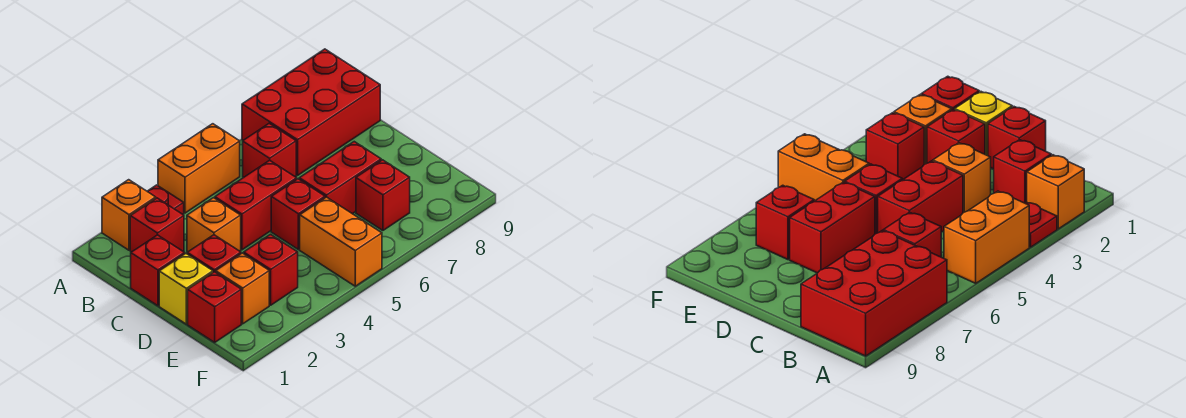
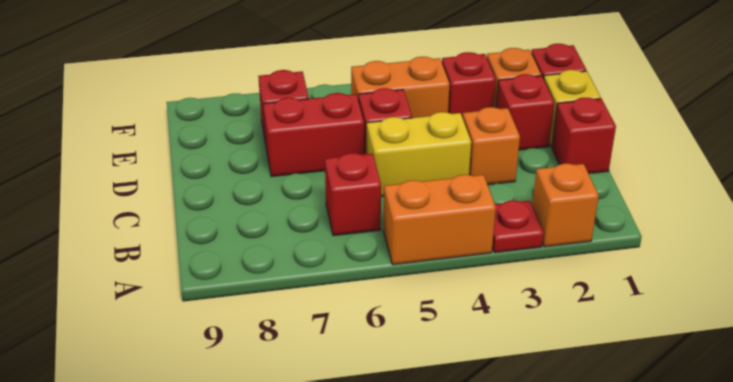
red 2x3 brick [242,49,380,175] -> none
red 1x1 brick [130,198,184,252] -> none
red 1x2 brick [215,160,297,250] -> yellow 1x2 brick [367,112,471,196]
orange 1x2 brick [300,197,382,286] -> orange 1x2 brick turned to [351,57,450,118]

